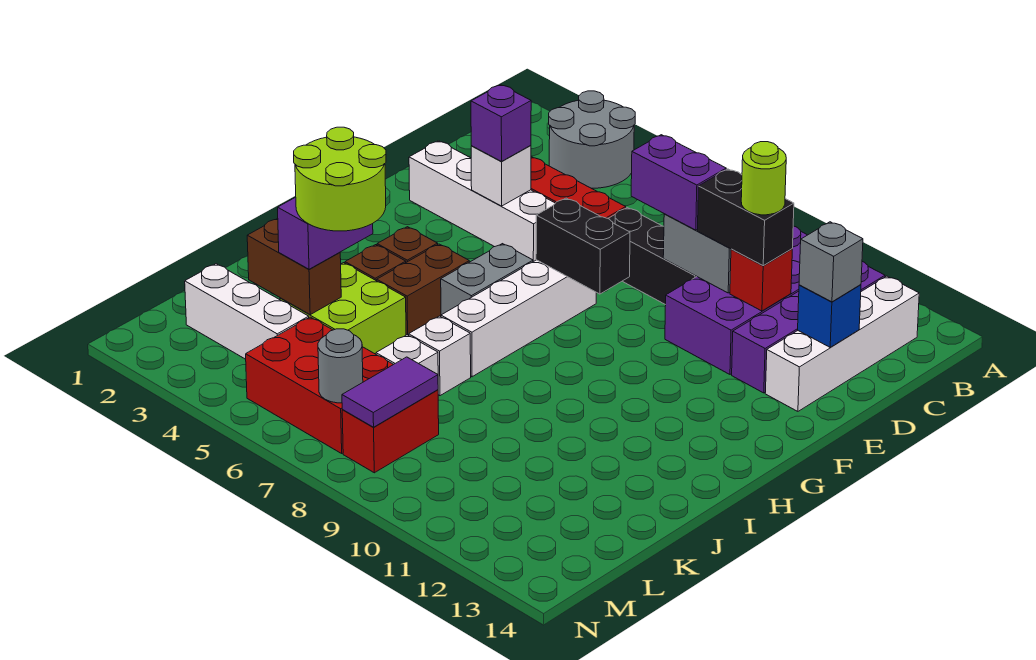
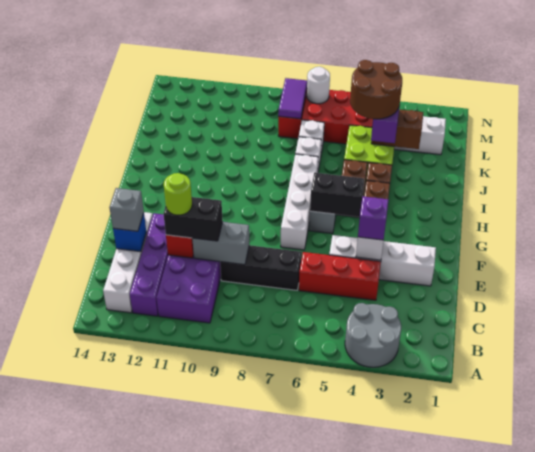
purple 1x2 brick [631,135,726,230] -> none
black 1x2 brick [536,198,630,294] -> black 1x2 brick moved to [310,173,364,217]
lime 2x2 round brick [294,127,386,231] -> brown 2x2 round brick [350,60,402,119]
grey 1x1 round brick [318,329,363,403] -> white 1x1 round brick [307,67,330,104]

